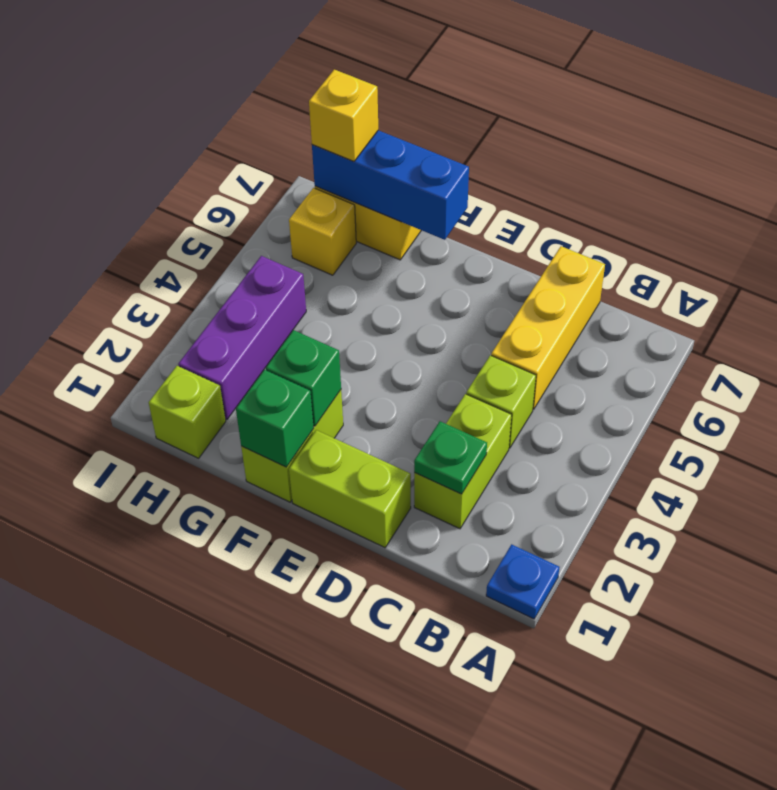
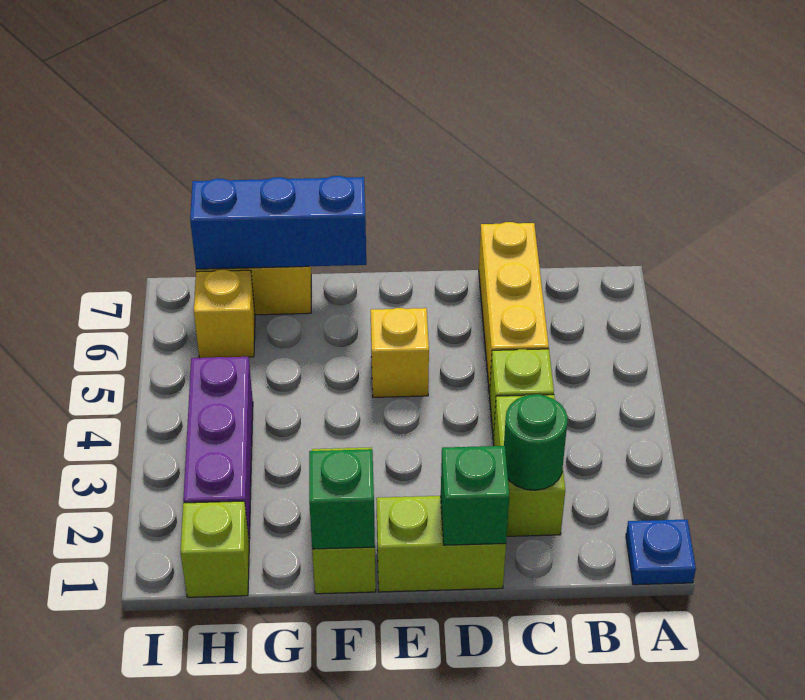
green 1x1 plate [414,421,487,494] -> green 1x1 round brick [504,394,568,490]
green 1x1 brick [266,330,341,426] -> green 1x1 brick moved to [441,446,509,545]
yellow 1x1 brick [309,70,378,162] -> yellow 1x1 brick moved to [371,308,429,397]

